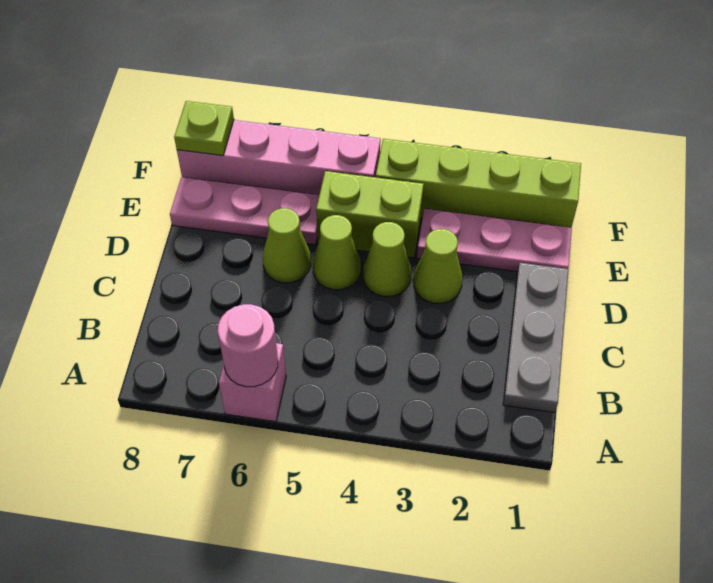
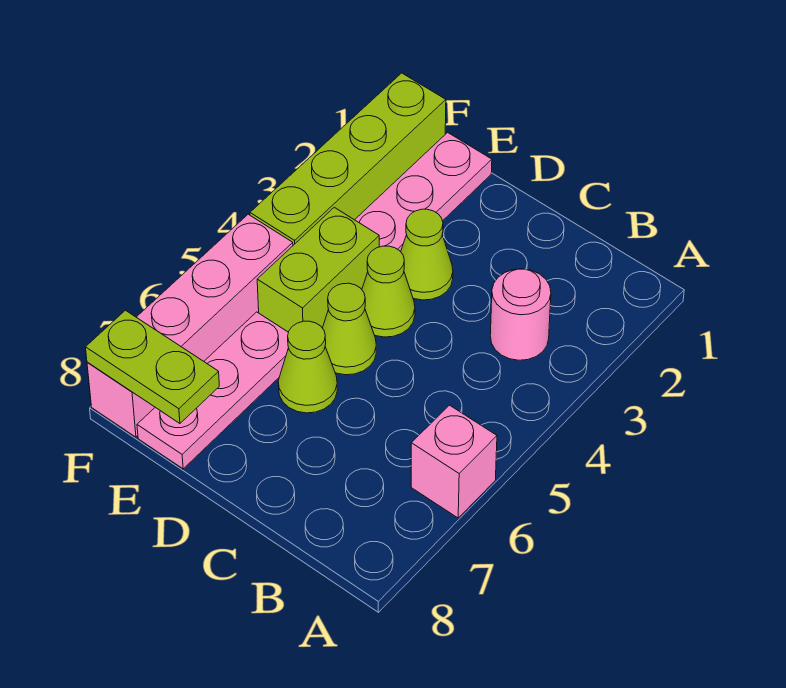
pink 1x1 round brick [218,304,278,387] -> pink 1x1 round brick moved to [490,269,551,360]
grey 1x3 plate [503,263,569,413] -> none
lime 1x1 plate [174,101,234,156] -> lime 1x2 plate [86,310,219,423]

